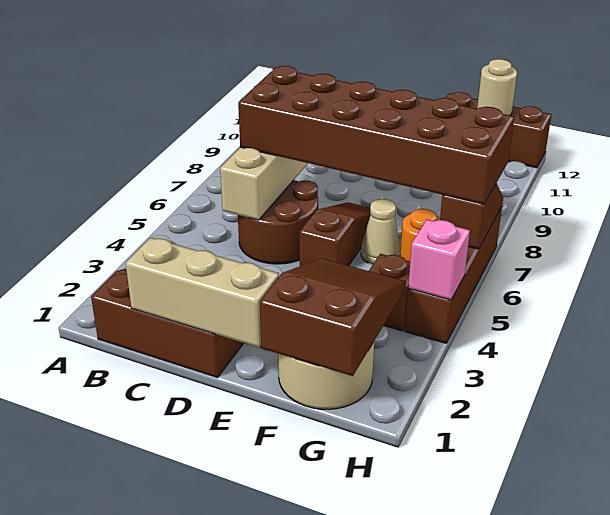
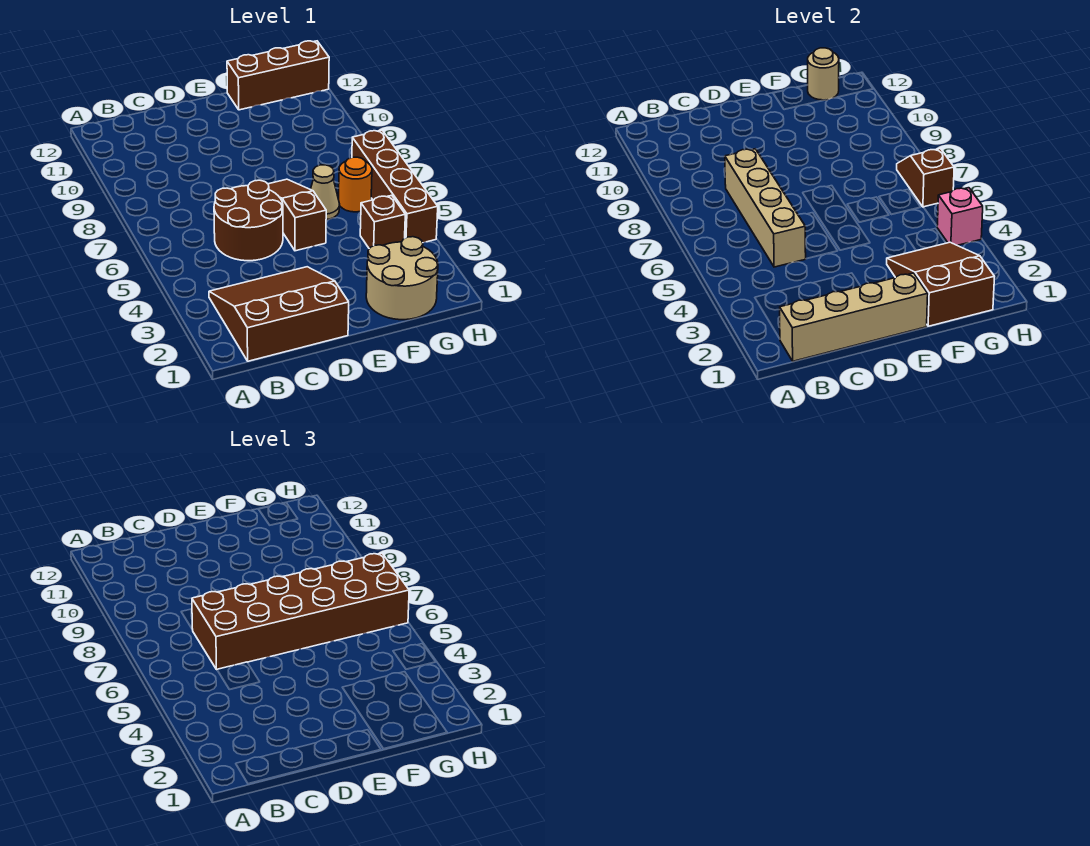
tan 1x3 brick [126,238,279,347] -> tan 1x4 brick [780,273,928,361]

